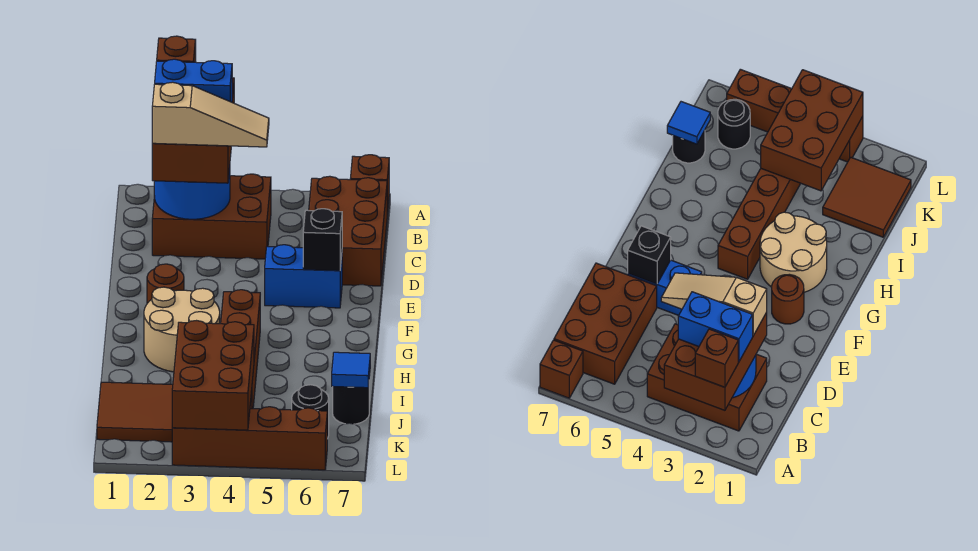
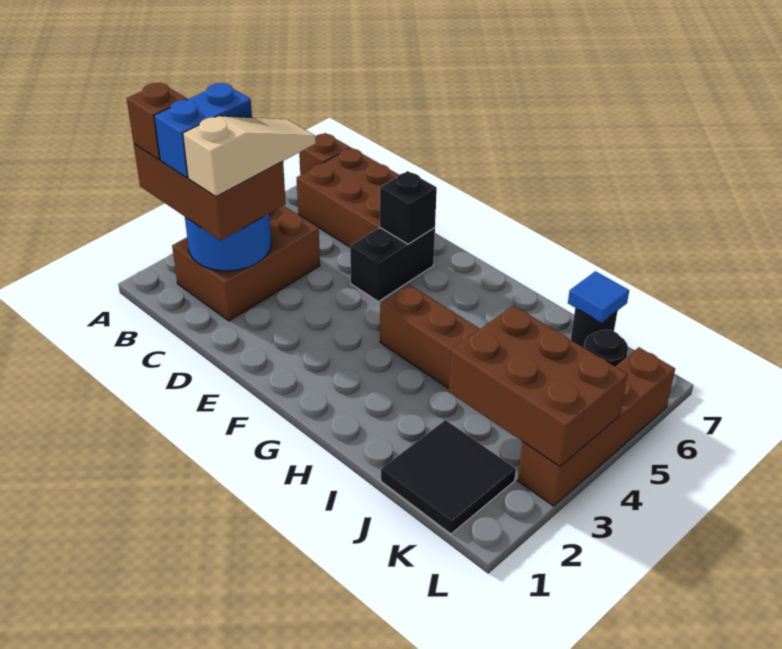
blue 1x2 brick [265,245,342,308] -> black 1x2 brick [350,228,435,301]
brown 1x1 round brick [147,264,184,303] -> none
tan 2x2 round brick [144,287,220,372] -> none
brown 2x2 tile [97,382,173,442] -> black 2x2 tile [381,420,516,534]

